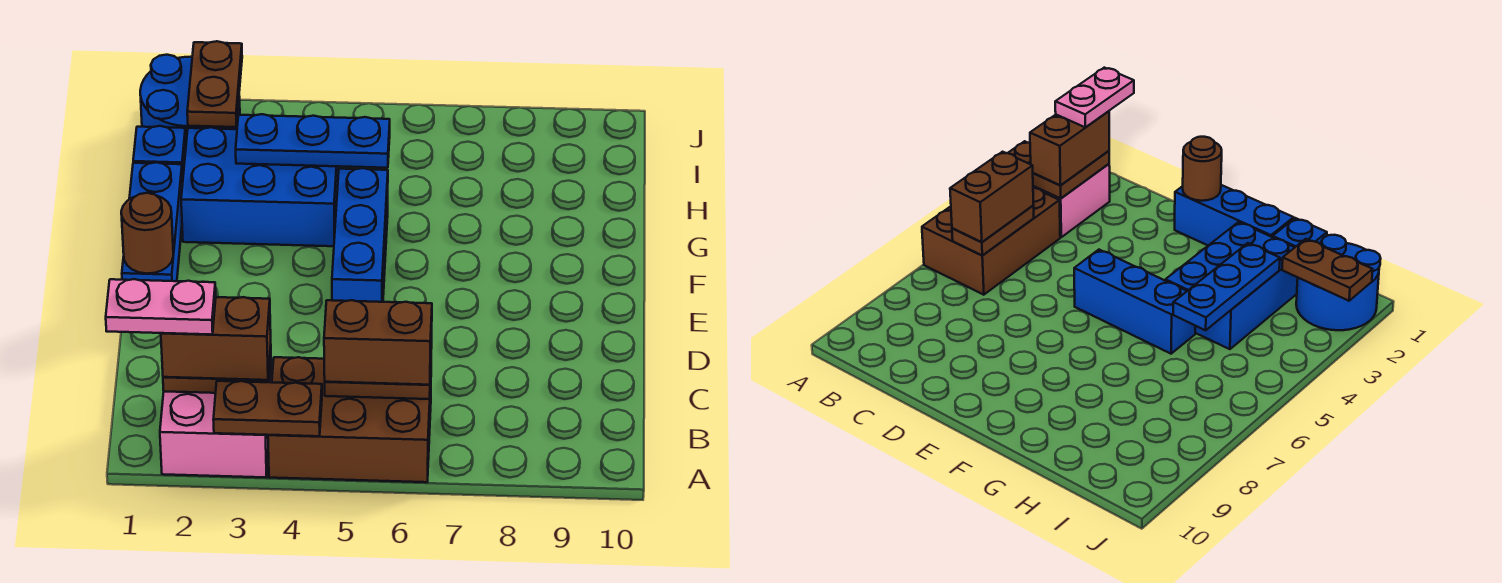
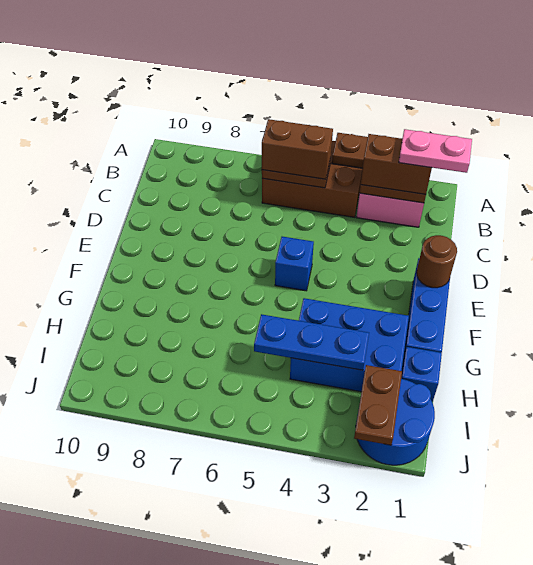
blue 1x3 brick [332,168,388,302] -> blue 1x1 brick [275,237,314,291]

